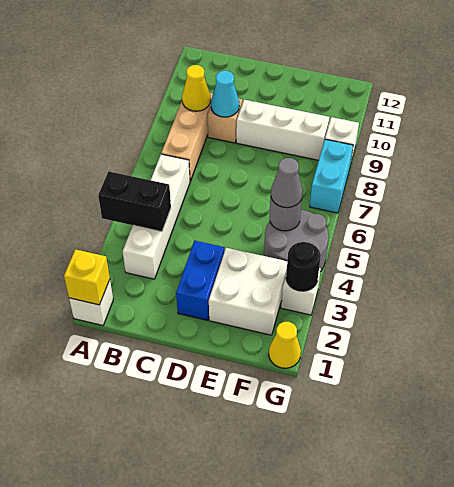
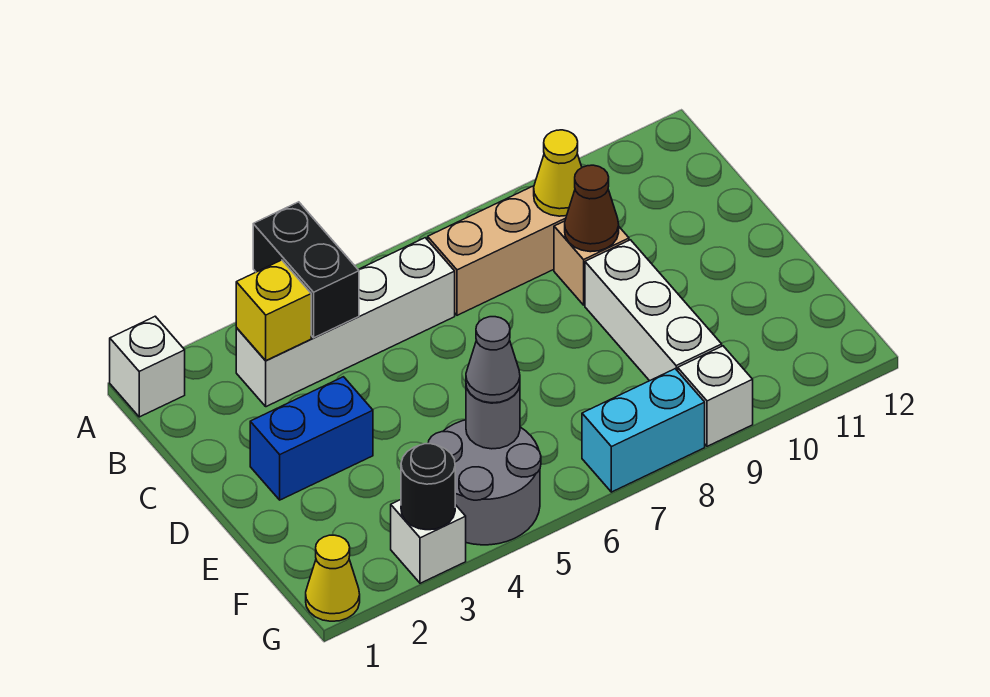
yellow 1x1 brick [64,249,110,305] -> yellow 1x1 brick moved to [236,260,311,361]
cyan 1x1 cone [211,71,239,117] -> brown 1x1 cone [565,165,619,252]
white 2x2 brick [209,248,287,335] -> none

